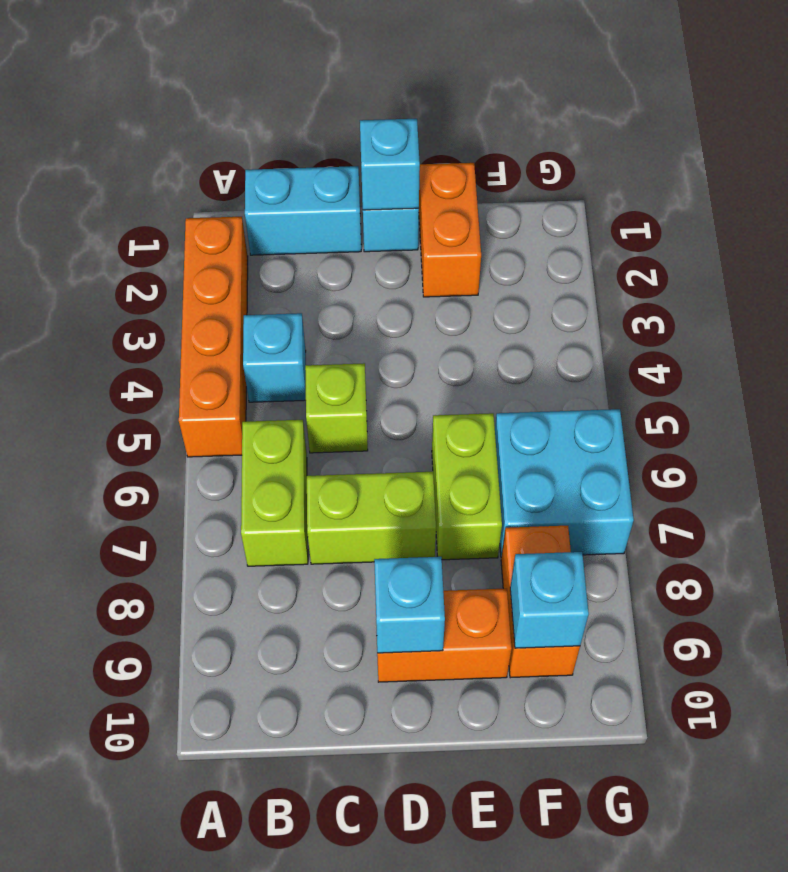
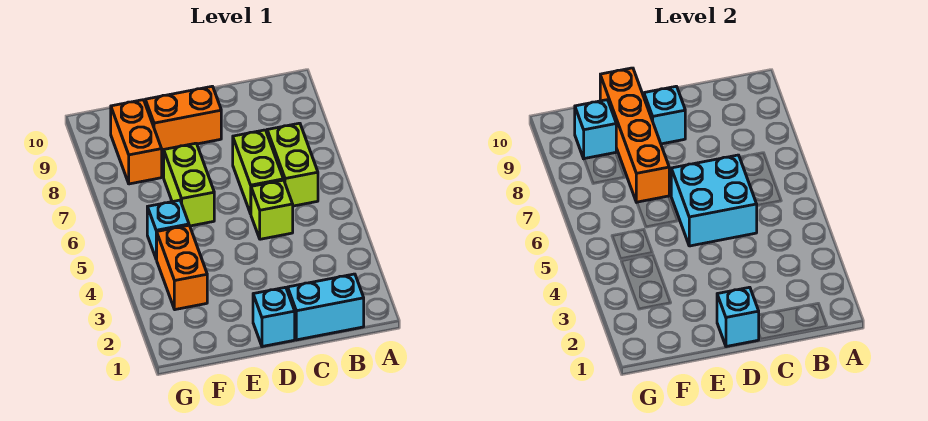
orange 1x4 brick [179,217,248,457] -> orange 1x4 brick moved to [600,68,669,202]
cyan 1x1 brick [243,313,306,402] -> cyan 1x1 brick moved to [147,200,189,259]
lime 1x2 brick [307,472,436,564] -> lime 1x2 brick turned to [233,130,283,214]
orange 1x2 brick [419,163,481,297] -> orange 1x2 brick moved to [157,225,207,310]
cyan 2x2 brick [495,409,634,558] -> cyan 2x2 brick moved to [671,155,757,246]

